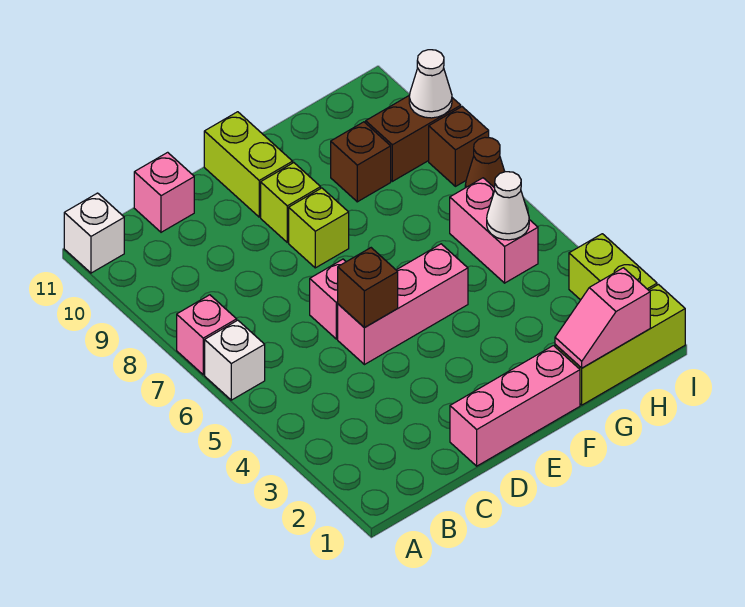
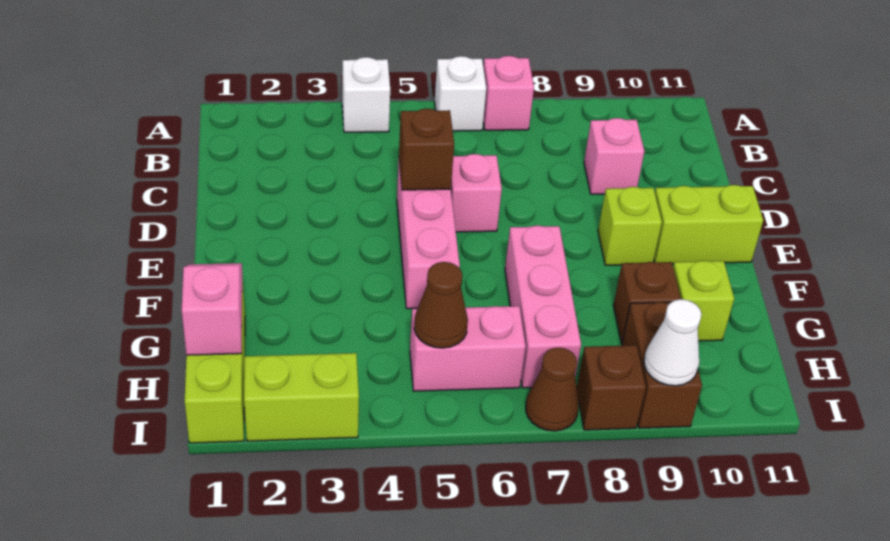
white 1x1 brick [64,193,124,273] -> white 1x1 brick moved to [342,57,390,132]
pink 1x1 brick [134,152,194,232] -> pink 1x1 brick moved to [584,118,644,194]
pink 1x3 brick [450,346,580,466] -> pink 1x3 brick moved to [505,226,581,388]
lime 1x1 brick [289,188,349,268] -> lime 1x1 brick moved to [673,261,734,341]
white 1x1 cone [487,172,529,240] -> brown 1x1 cone [414,262,468,348]

